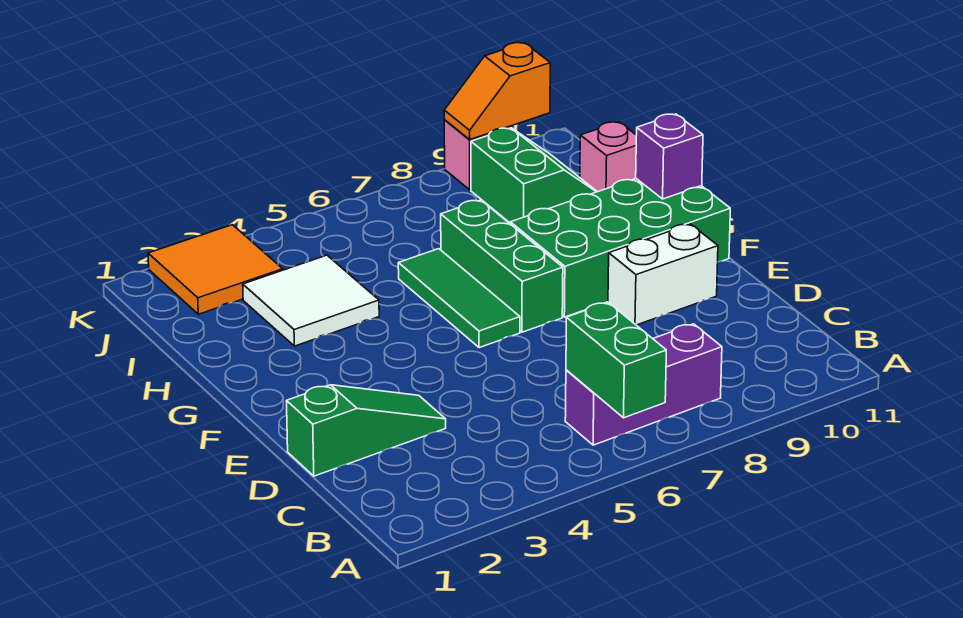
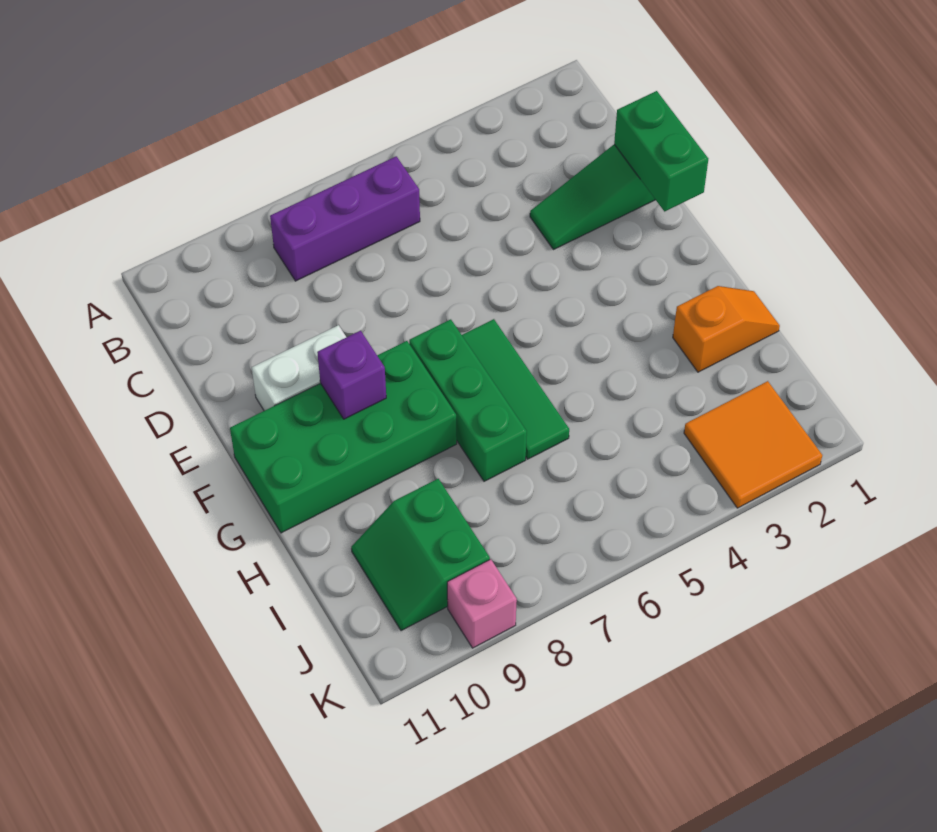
green 1x2 brick [566,302,666,418] -> green 1x2 brick moved to [614,91,708,211]
purple 1x1 brick [636,114,703,199] -> purple 1x1 brick moved to [317,331,386,419]
white 2x2 tile [243,255,379,346] -> none
pink 1x1 brick [580,122,636,192] -> none
orange 1x2 slope [444,43,550,139] -> orange 1x2 slope moved to [673,286,780,372]

